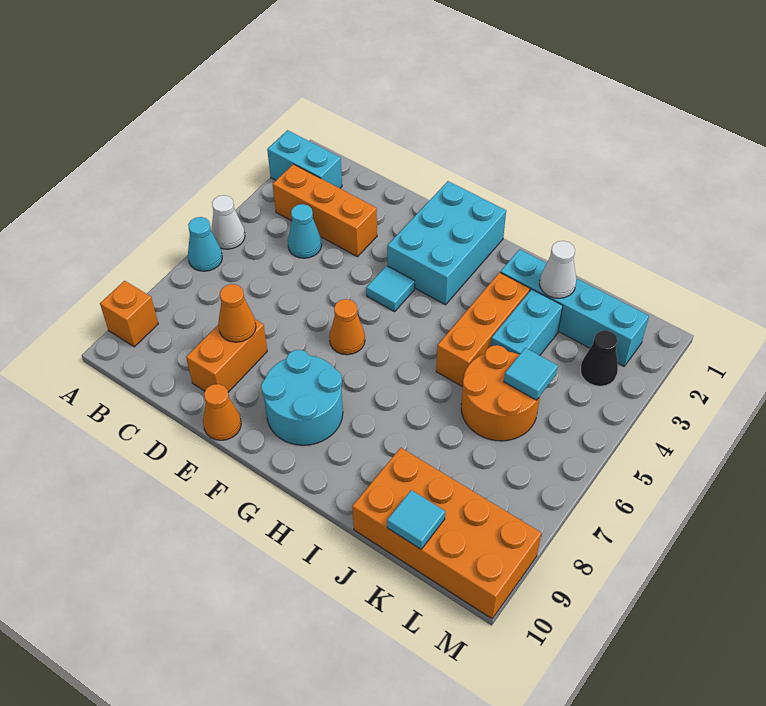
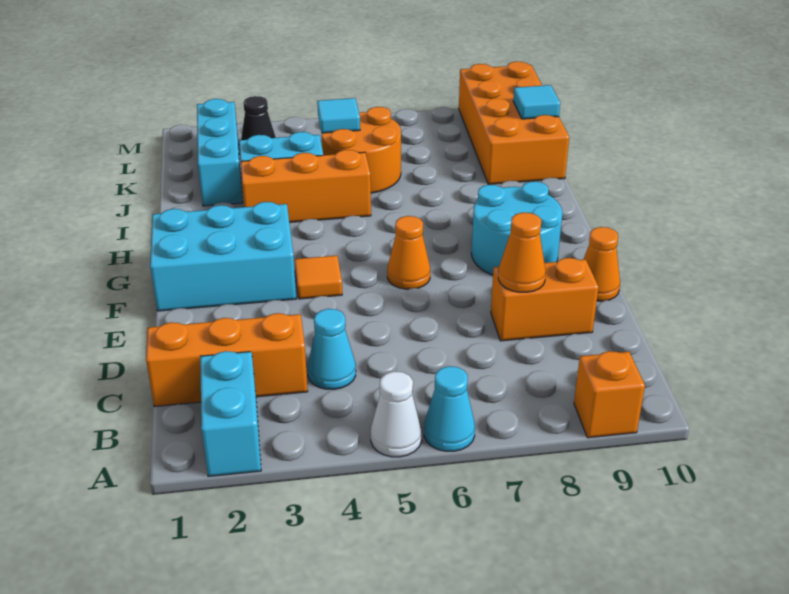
orange 1x3 brick [273,164,377,257] -> orange 1x3 brick turned to [146,313,308,407]
cyan 1x1 tile [366,266,415,312] -> orange 1x1 tile [294,255,342,299]
cyan 1x4 brick [500,249,649,366] -> cyan 1x3 brick [197,99,243,206]
white 1x1 cone [539,241,576,298] -> none

